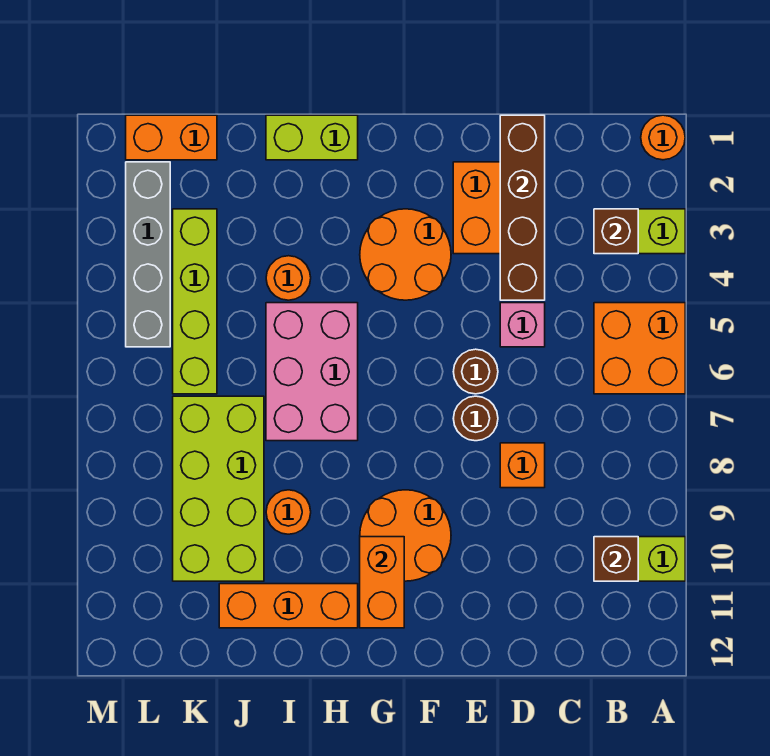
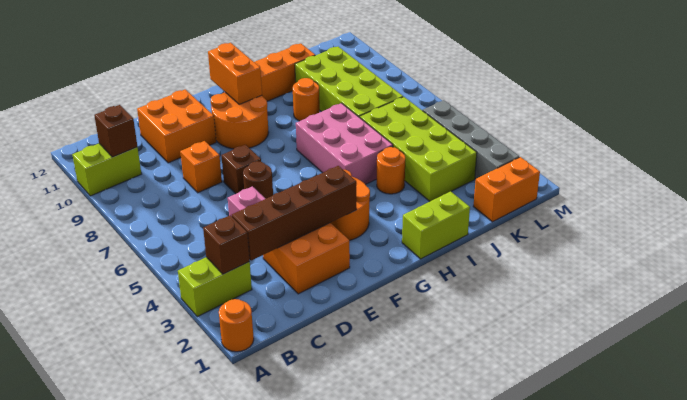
orange 2x2 brick [594,303,685,394] -> orange 2x2 brick moved to [137,89,216,163]
brown 1x4 brick [500,115,545,300] -> brown 1x4 brick turned to [232,166,356,261]
brown 1x1 round brick [453,396,498,441] -> brown 1x1 brick [221,145,261,194]
lime 1x4 brick [173,209,217,394] -> lime 2x4 brick [360,97,477,201]

